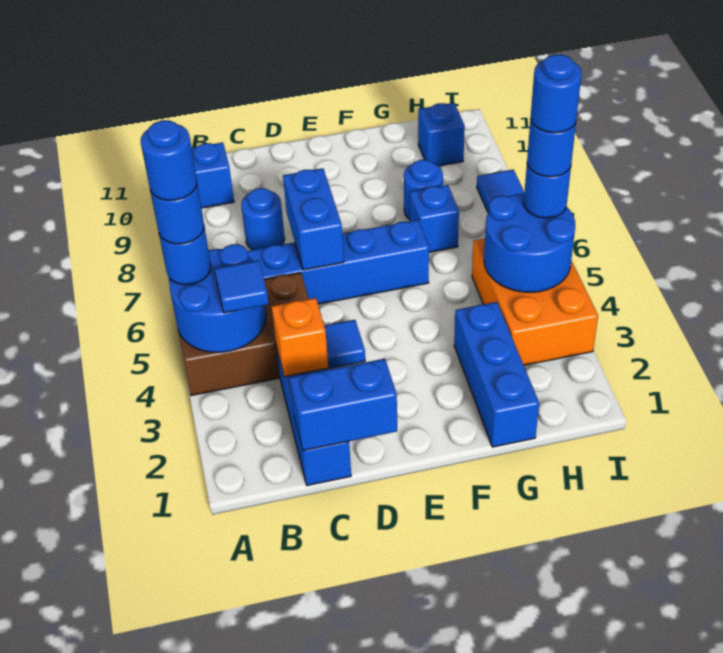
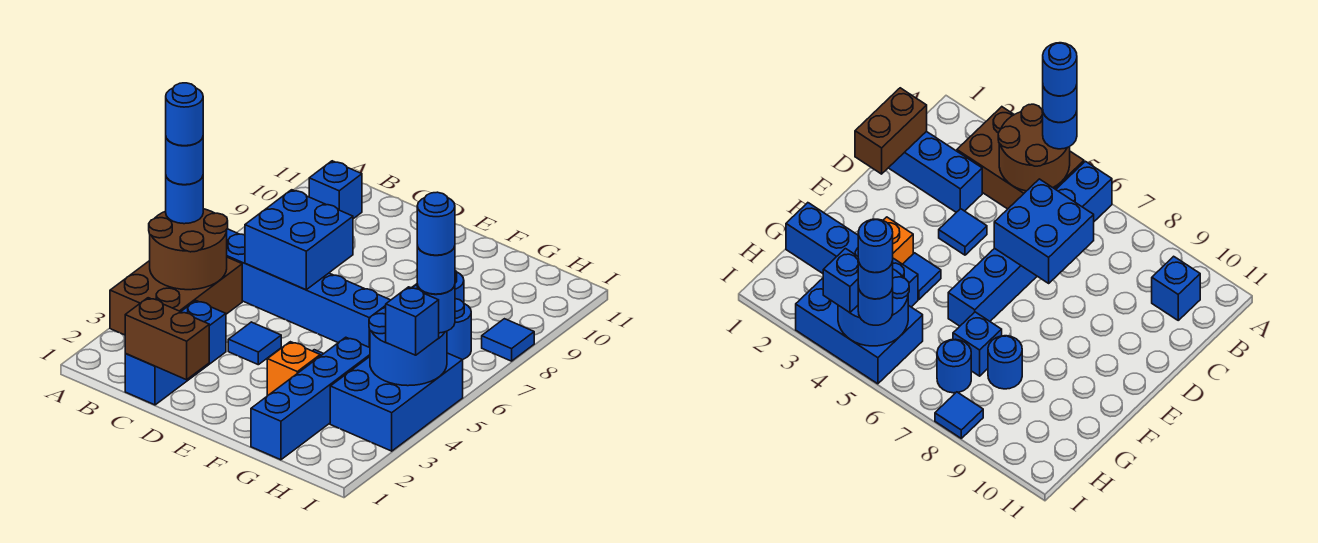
brown 2x3 brick [178,273,309,396] -> brown 2x3 brick turned to [110,257,242,335]
blue 2x2 round brick [169,244,266,352] -> brown 2x2 round brick [149,209,228,290]
blue 1x1 tile [215,260,269,313] -> blue 1x1 tile moved to [903,253,941,299]
blue 1x2 brick [290,359,397,451] -> brown 1x2 brick [125,298,209,380]
orange 1x1 brick [271,298,328,377] -> orange 1x1 brick moved to [267,342,320,396]
blue 1x1 round brick [241,188,285,250] -> blue 1x1 round brick moved to [447,299,471,360]
blue 1x2 brick [283,168,344,270] -> blue 2x2 brick [245,190,353,290]
blue 1x3 brick [454,302,539,447] -> blue 1x4 brick [251,337,370,460]
orange 2x3 brick [472,238,598,365] -> blue 2x3 brick [330,353,463,451]
blue 1x1 brick [418,103,465,166] -> blue 1x1 brick moved to [386,287,439,355]

